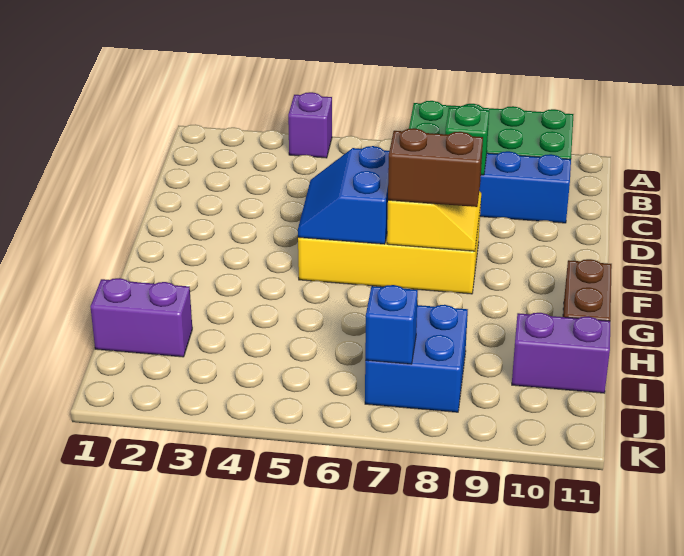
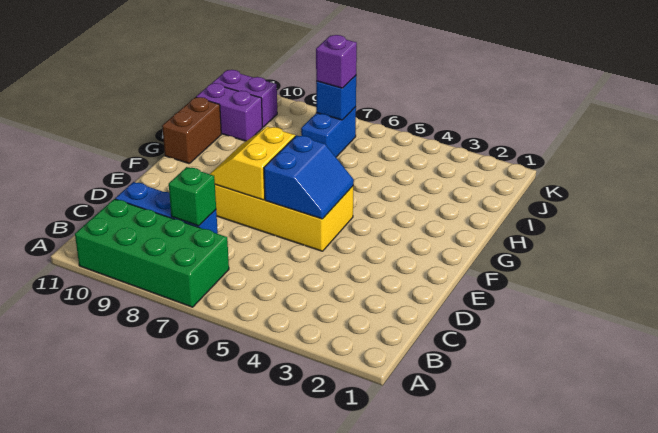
purple 1x1 brick [288,92,332,158] -> purple 1x1 brick moved to [316,35,357,88]
brown 1x2 brick [388,128,483,207] -> none
purple 1x2 brick [90,278,192,357] -> purple 1x2 brick moved to [212,70,277,127]
blue 2x2 brick [365,305,468,412] -> blue 1x2 brick [301,107,356,157]

